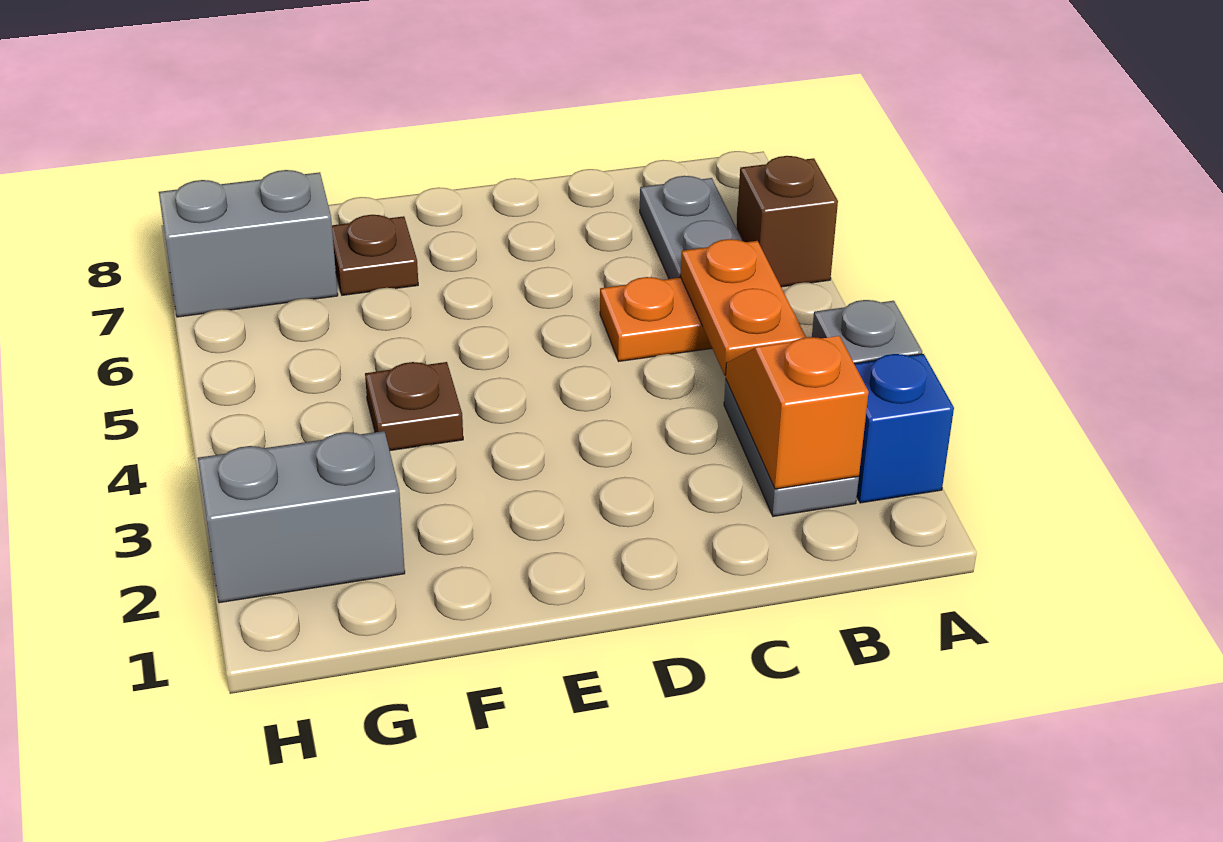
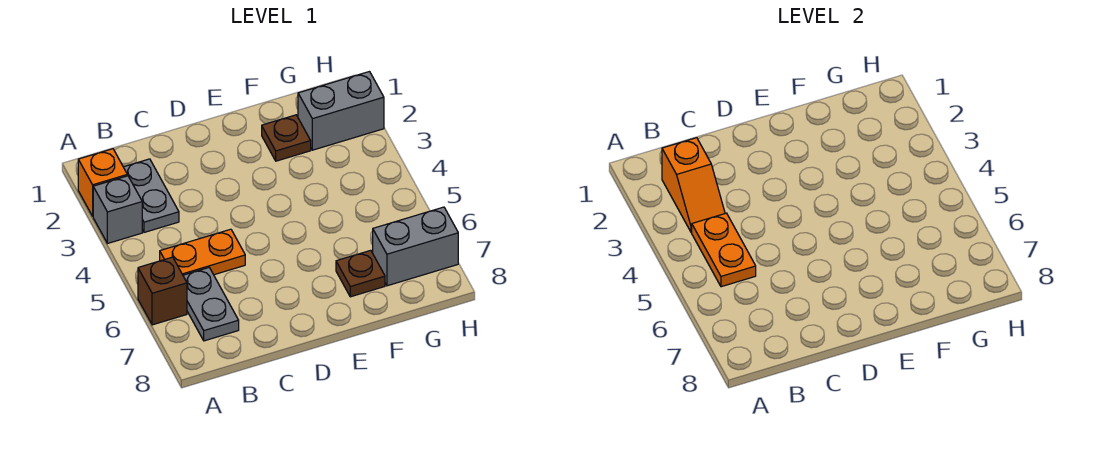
blue 1x1 brick [855,354,954,503] -> orange 1x1 brick [78,149,127,216]
brown 1x1 plate [365,362,463,451] -> brown 1x1 plate moved to [262,115,311,161]

